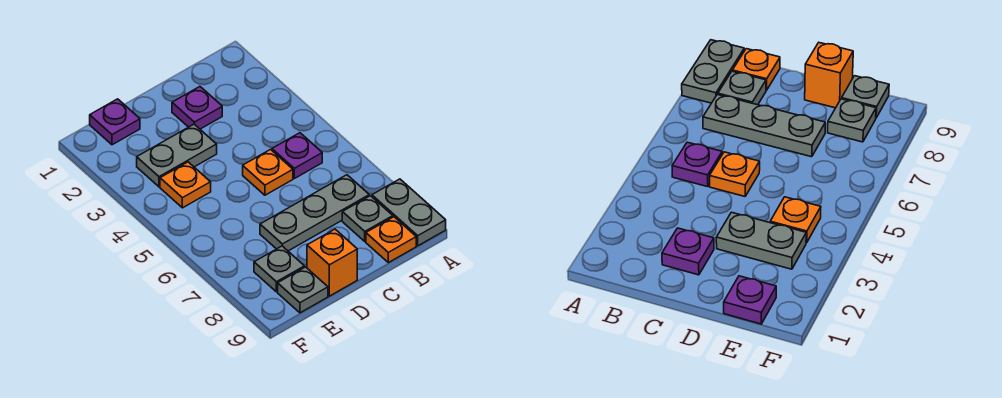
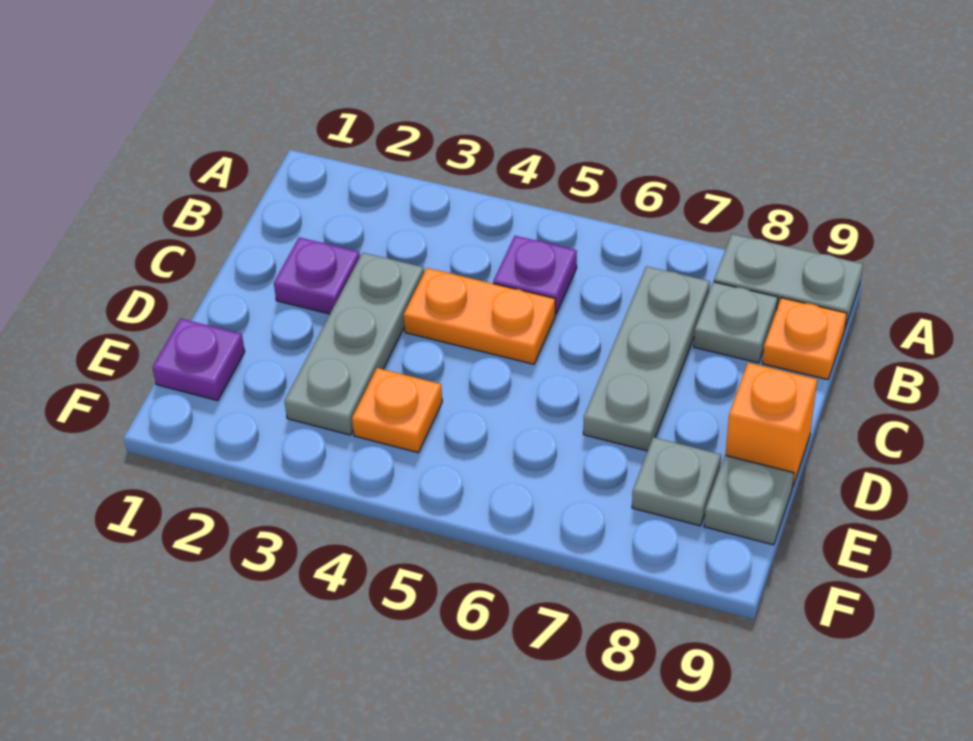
orange 1x1 plate [243,150,293,195] -> orange 1x2 plate [404,268,555,364]
grey 1x2 plate [137,124,217,187] -> grey 1x3 plate [284,253,424,435]

